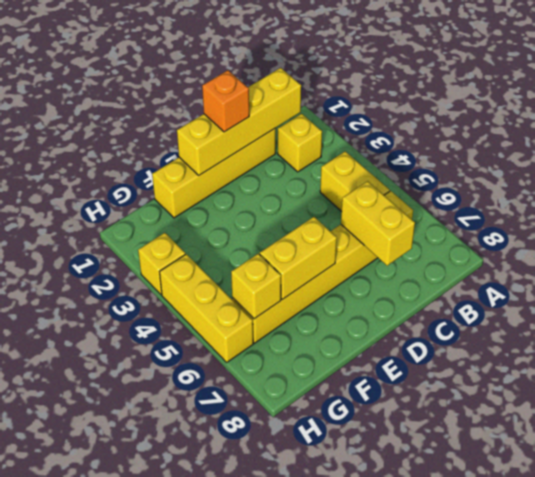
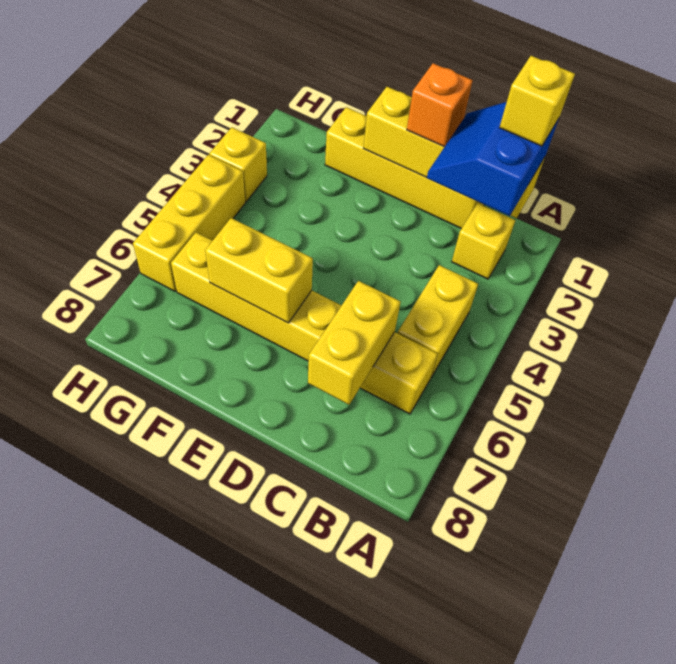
none -> blue 2x2 slope [427,102,559,216]
yellow 1x1 brick [231,254,281,319] -> yellow 1x1 brick moved to [499,56,575,146]

